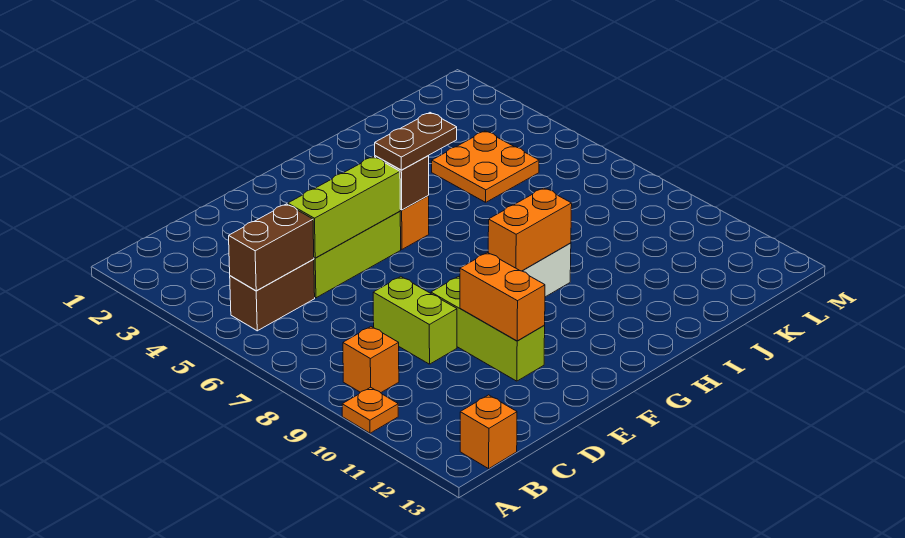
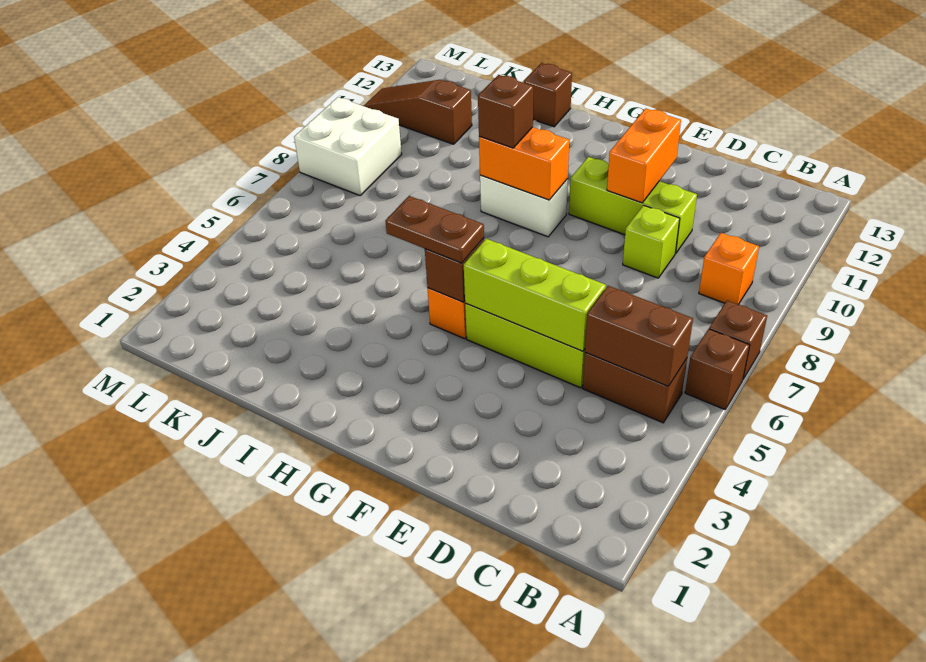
none -> brown 1x1 brick [685,329,750,410]
none -> brown 1x1 brick [709,301,767,379]
orange 1x1 plate [342,387,398,433] -> none
orange 1x1 brick [460,395,517,469] -> none
lime 1x2 brick [373,277,457,364] -> lime 1x1 brick [623,205,680,278]
lime 1x3 brick [431,277,545,381] -> lime 1x3 brick turned to [569,157,697,253]
none -> brown 1x1 brick [478,75,533,148]
none -> brown 1x1 brick [524,63,572,127]
orange 2x2 plate [432,131,539,202] -> none
none -> brown 1x3 slope [364,80,472,144]
none -> white 2x2 brick [294,97,402,195]

